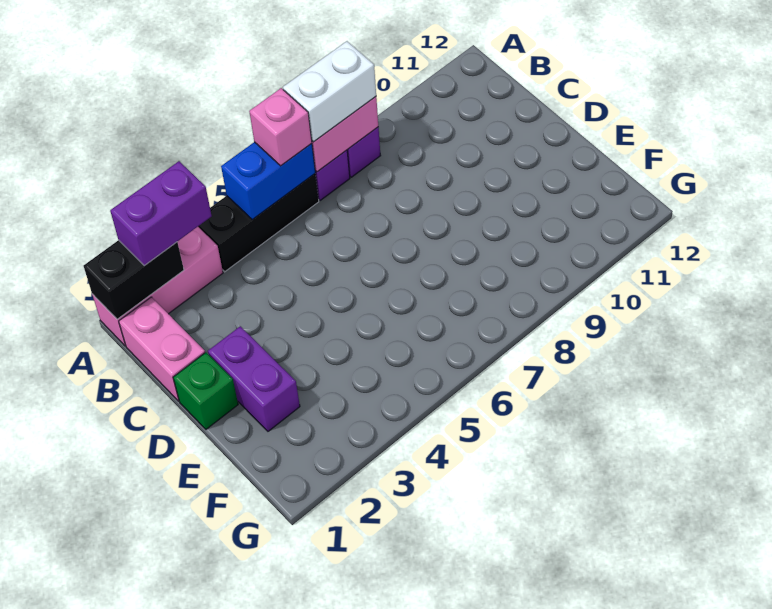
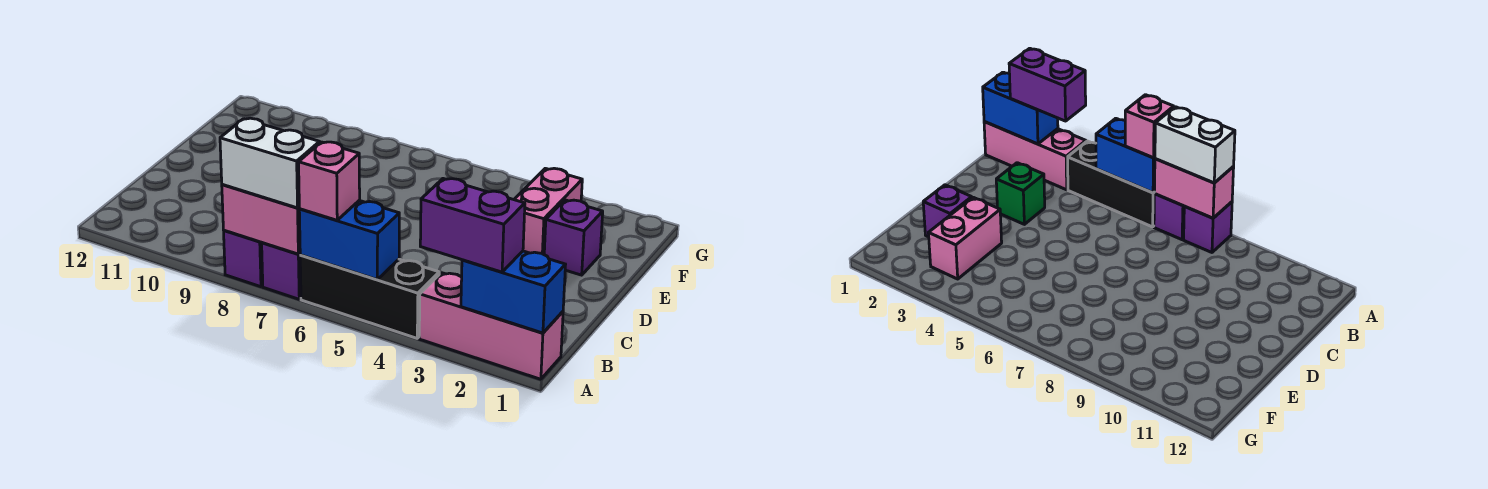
black 1x2 brick [84,240,184,319] -> blue 1x2 brick [461,251,566,333]
pink 1x2 brick [119,297,205,401] -> pink 1x2 brick moved to [514,168,582,254]
green 1x1 brick [173,352,238,429] -> green 1x1 brick moved to [996,163,1045,224]
purple 1x2 brick [208,326,300,431] -> purple 1x1 brick [544,200,603,275]

